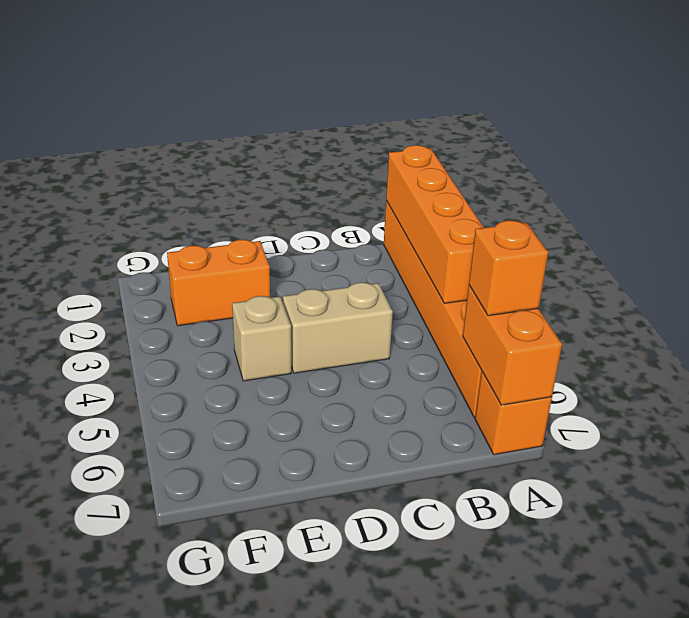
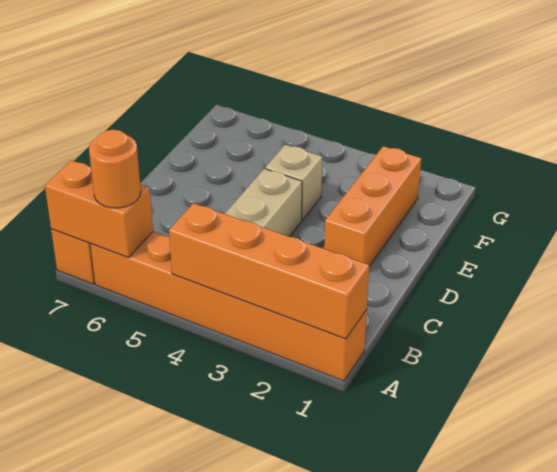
orange 1x1 brick [469,220,548,316] -> orange 1x1 round brick [89,130,141,208]
orange 1x2 brick [167,240,270,326] -> orange 1x3 brick [324,146,421,266]

